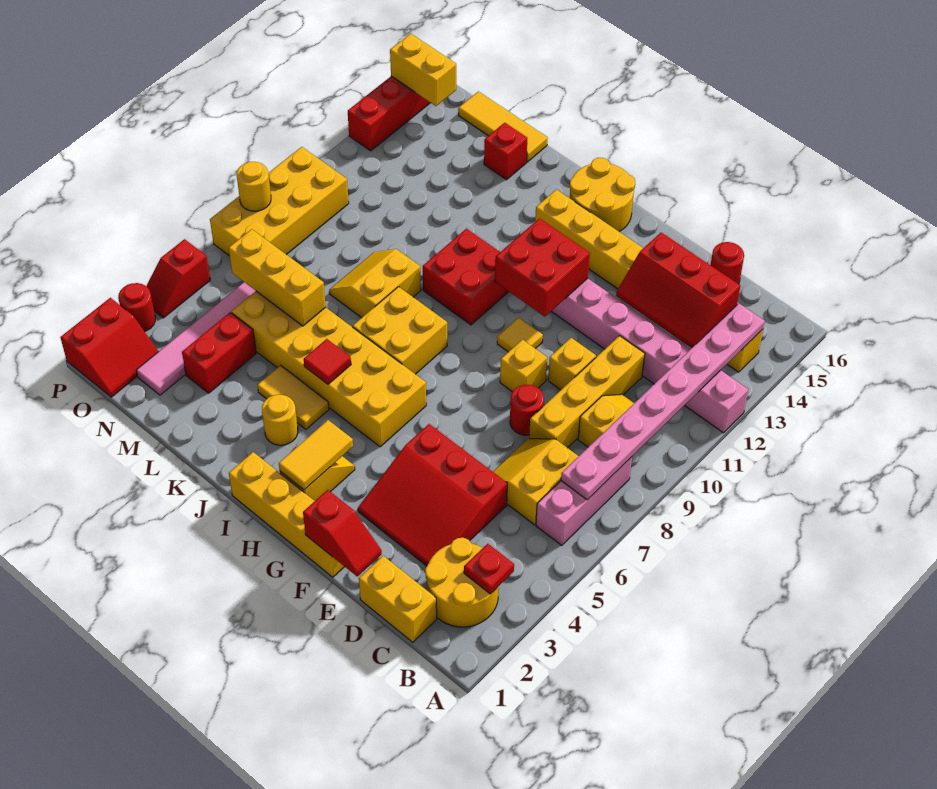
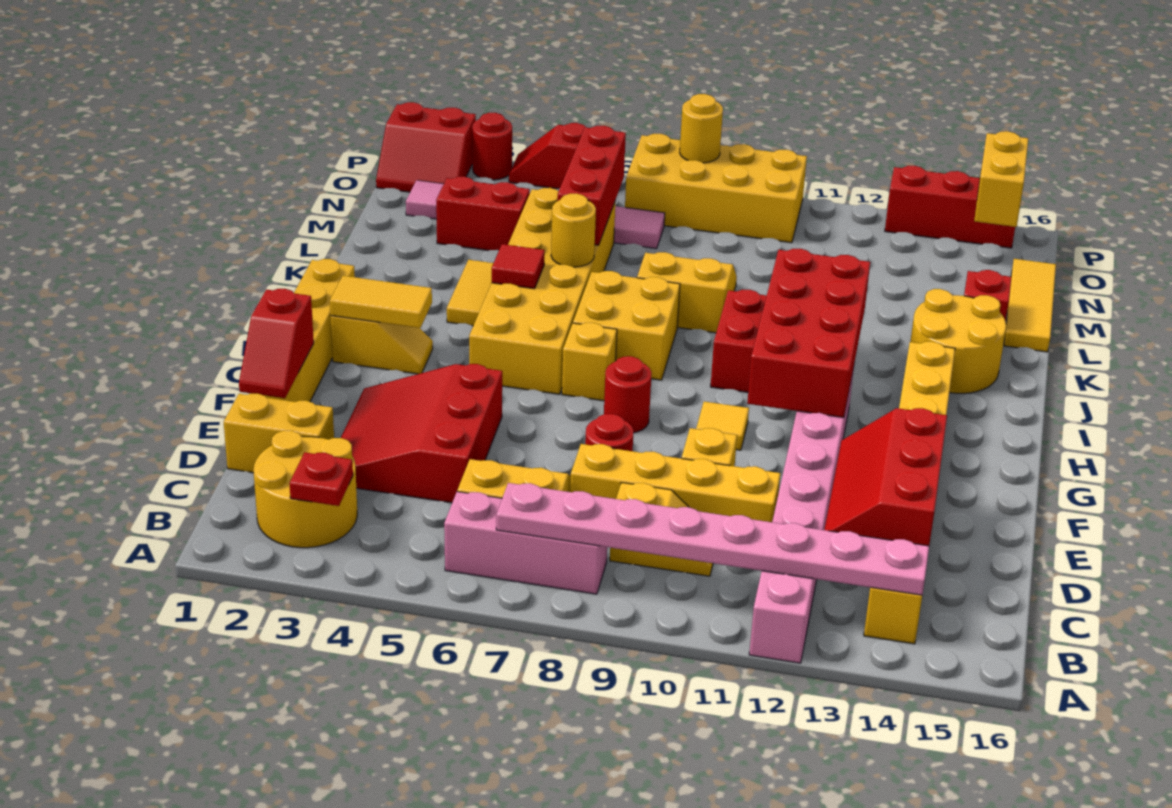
yellow 1x2 brick [359,556,437,642] -> yellow 1x2 brick turned to [224,394,334,473]
red 1x1 round brick [711,242,744,284] -> red 1x1 round brick moved to [604,356,652,433]
yellow 1x1 brick [500,340,547,392] -> yellow 1x1 brick moved to [562,323,617,401]
red 2x2 brick [495,218,590,317] -> red 2x4 brick [747,249,870,417]
yellow 2x2 round brick [570,158,635,232] -> yellow 2x2 round brick moved to [910,289,1006,393]
yellow 1x1 round brick [262,395,298,445] -> yellow 1x1 round brick moved to [551,194,596,267]
yellow 1x3 brick [229,229,326,326] -> red 1x3 brick [557,126,626,245]

